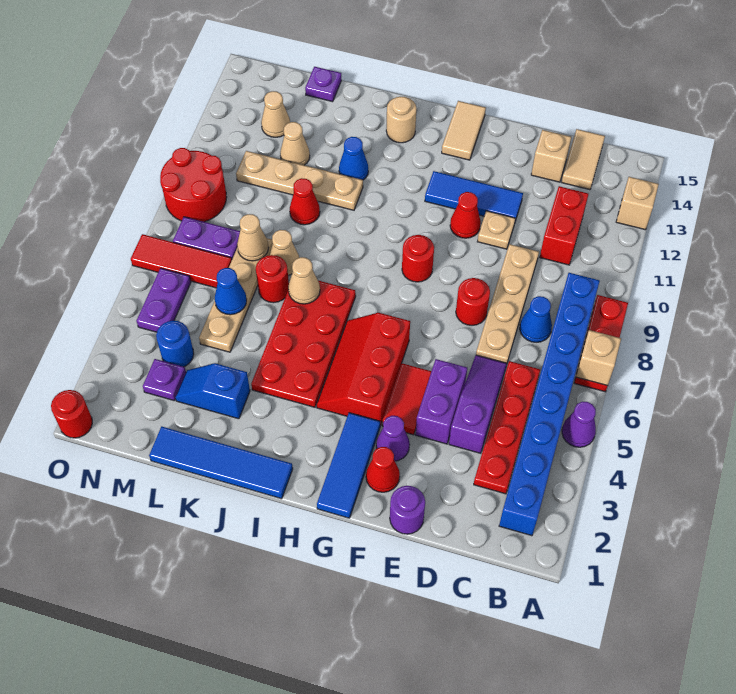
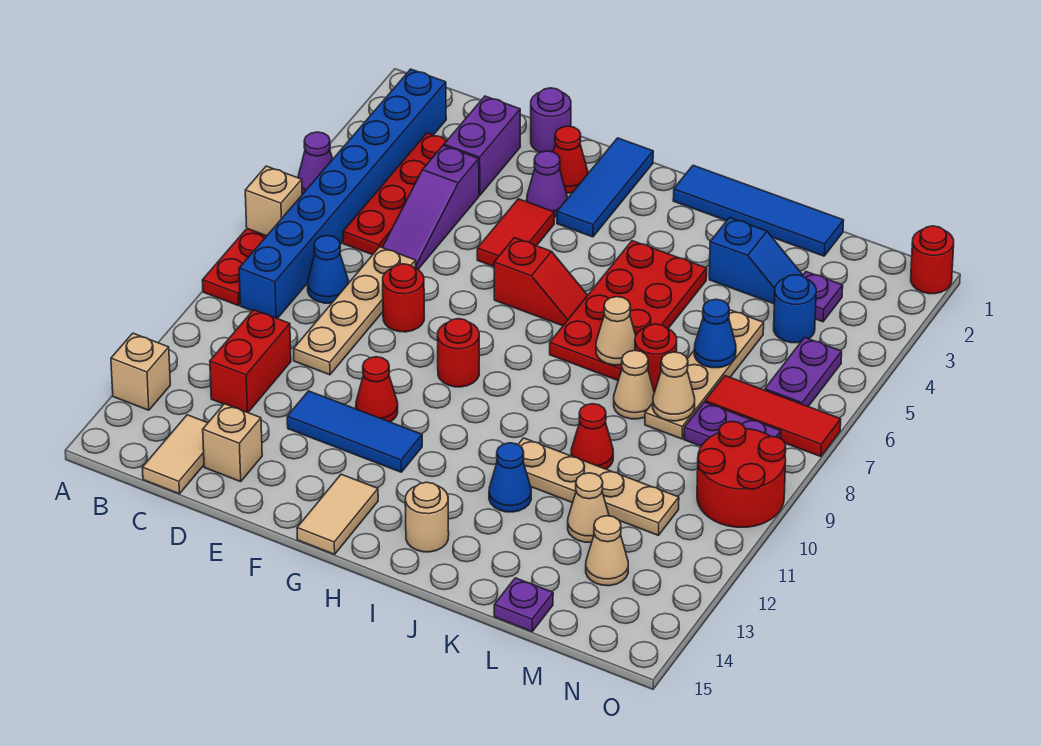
purple 1x2 brick [416,359,467,444] -> purple 1x2 brick moved to [444,96,521,195]
tan 1x1 plate [477,211,516,249] -> none
red 2x3 slope [317,313,410,425] -> red 1x2 slope [494,238,588,326]

